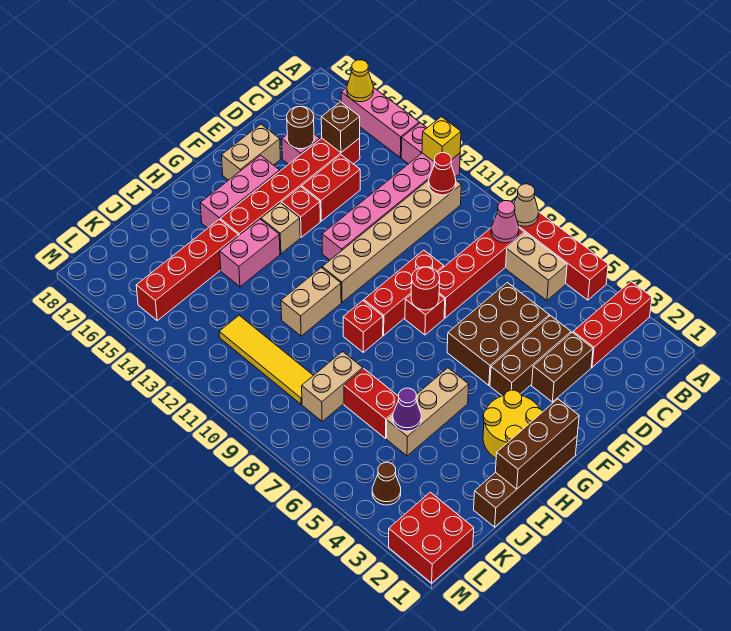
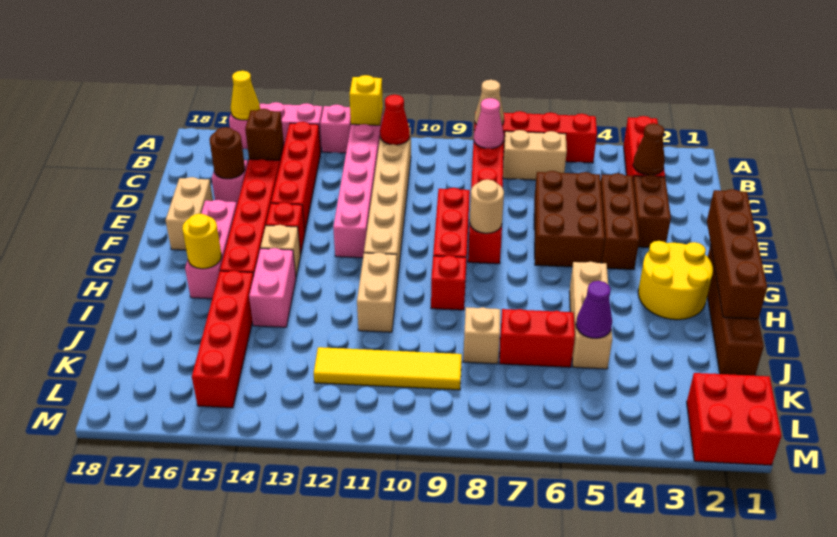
red 1x2 brick [302,155,360,221] -> red 1x4 brick [271,122,321,231]
red 1x1 round brick [411,267,440,310] -> tan 1x1 round brick [470,180,504,233]
brown 1x3 brick [495,399,579,489] -> brown 1x4 brick [707,189,767,319]
none -> yellow 1x1 round brick [182,214,221,269]
tan 1x2 brick [302,352,363,421] -> tan 1x1 brick [463,307,500,364]
brown 1x1 cone [372,462,401,505] -> brown 1x1 cone moved to [633,123,665,175]

